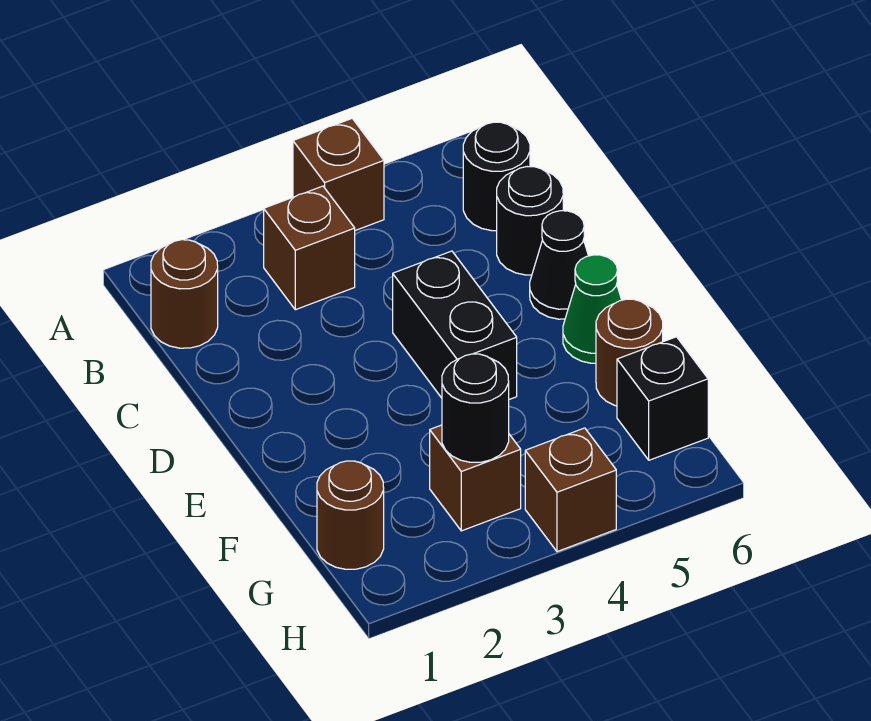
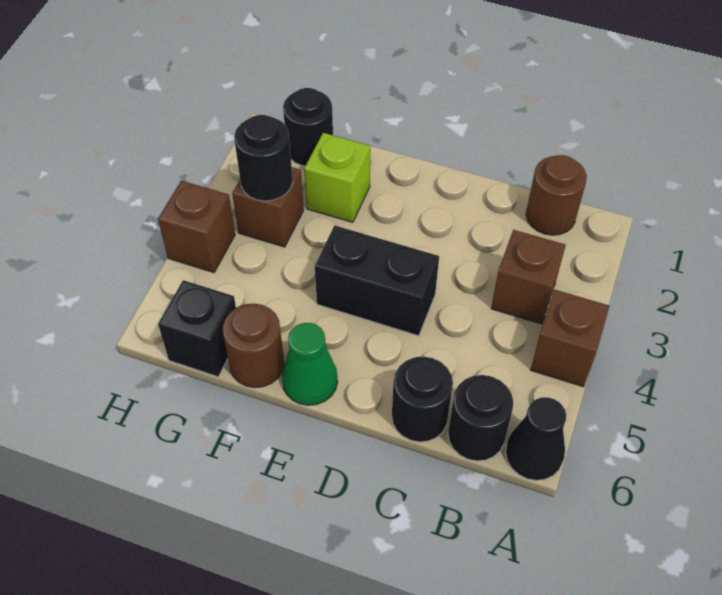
black 1x1 cone [530,211,588,319] -> black 1x1 cone moved to [506,397,566,480]
none -> lime 1x1 brick [304,133,370,222]
brown 1x1 round brick [317,461,384,569] -> black 1x1 round brick [283,88,333,166]

